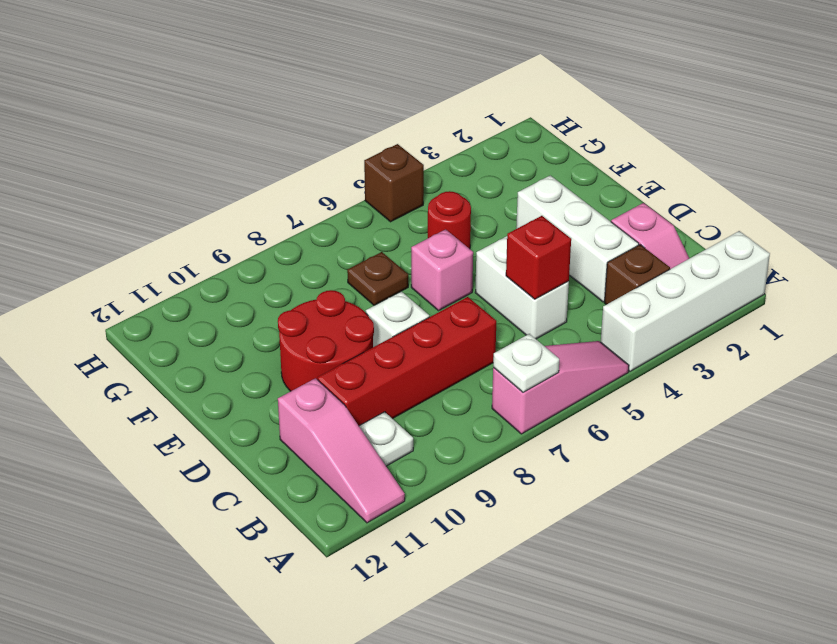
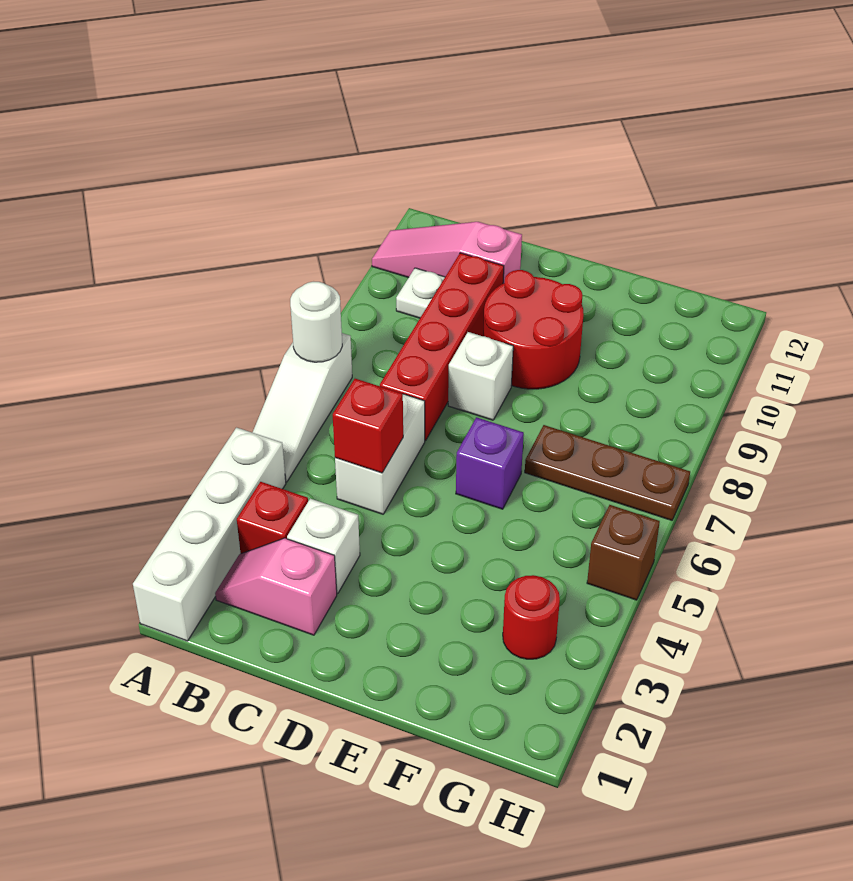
pink 1x3 slope [492,341,629,434] -> white 1x3 slope [252,333,352,482]
white 1x1 plate [493,334,559,392] -> white 1x1 round brick [290,282,342,362]
brown 1x1 brick [604,245,670,305] -> red 1x1 brick [237,482,308,554]
white 1x3 brick [516,175,639,302] -> white 1x1 brick [287,499,360,594]
white 1x2 brick [475,236,569,339] -> white 1x2 brick turned to [335,394,425,514]
pink 1x1 brick [411,229,473,311] -> purple 1x1 brick [456,417,524,509]
red 1x1 round brick [428,191,471,249] -> red 1x1 round brick moved to [503,575,560,659]
brown 1x1 plate [347,252,408,305] -> brown 1x3 plate [525,425,690,520]

